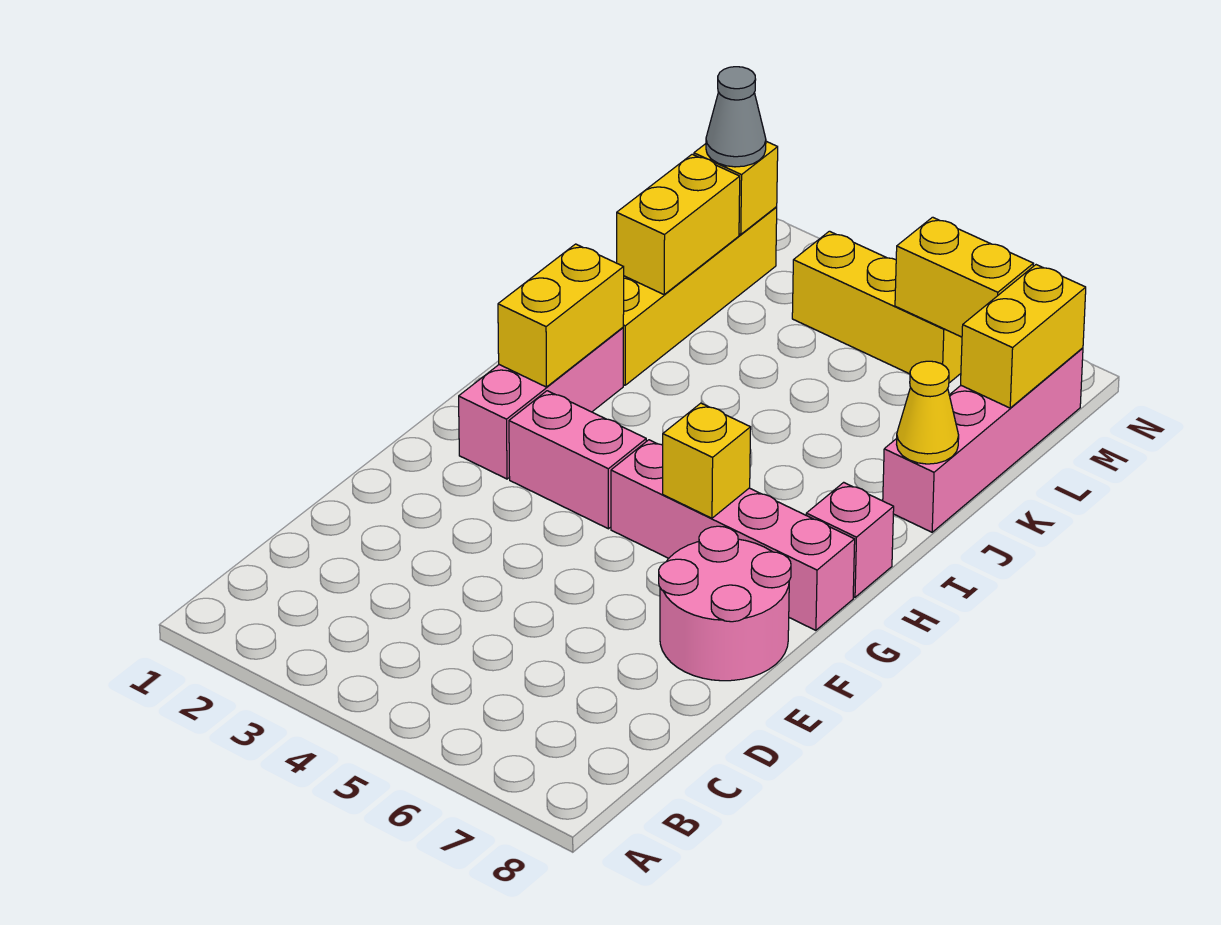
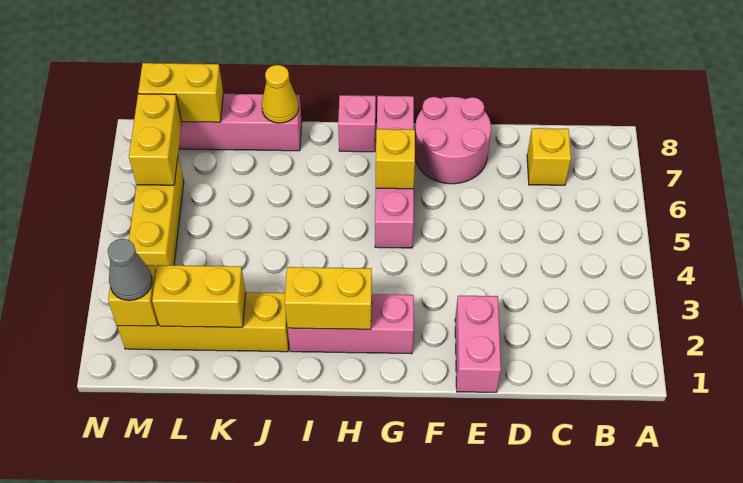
none -> yellow 1x1 brick [527,128,571,185]
pink 1x2 brick [509,391,646,529] -> pink 1x2 brick moved to [455,296,501,392]

